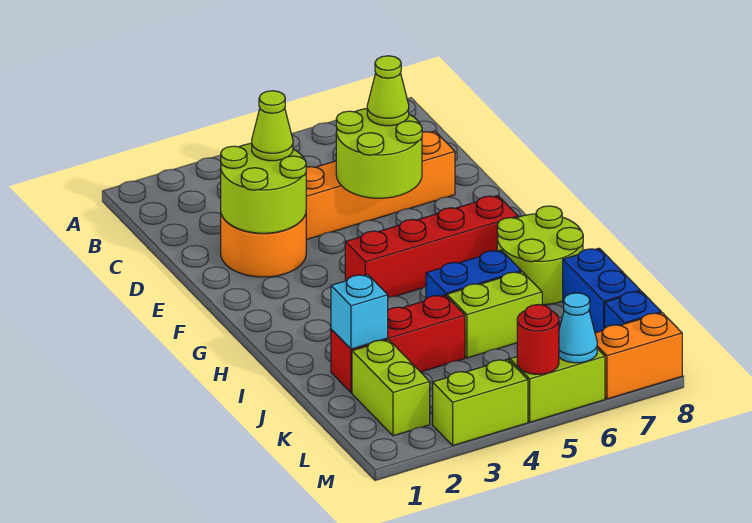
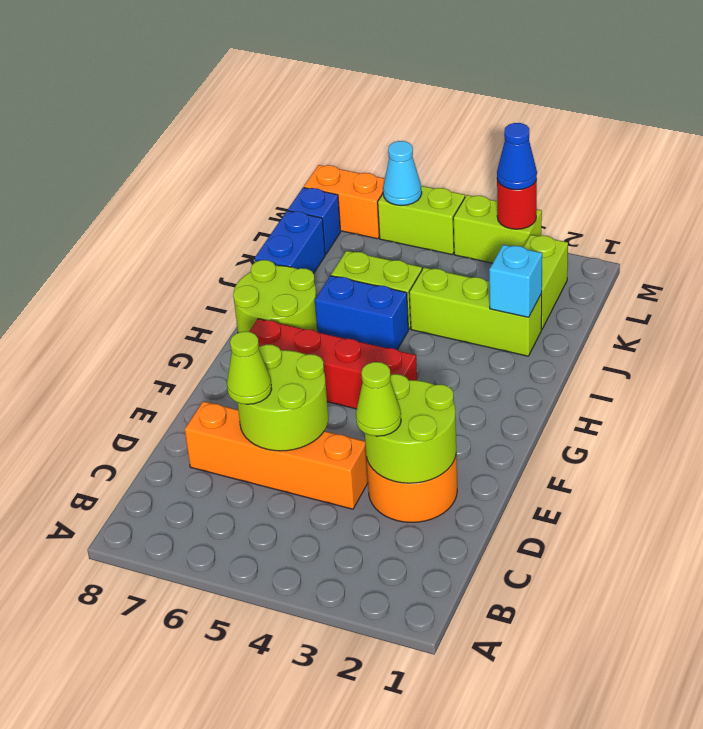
red 1x3 brick [331,295,465,393] -> lime 1x3 brick [409,268,542,356]
none -> blue 1x1 cone [497,123,537,190]
red 1x1 round brick [517,305,559,374] -> red 1x1 round brick moved to [497,180,537,229]

